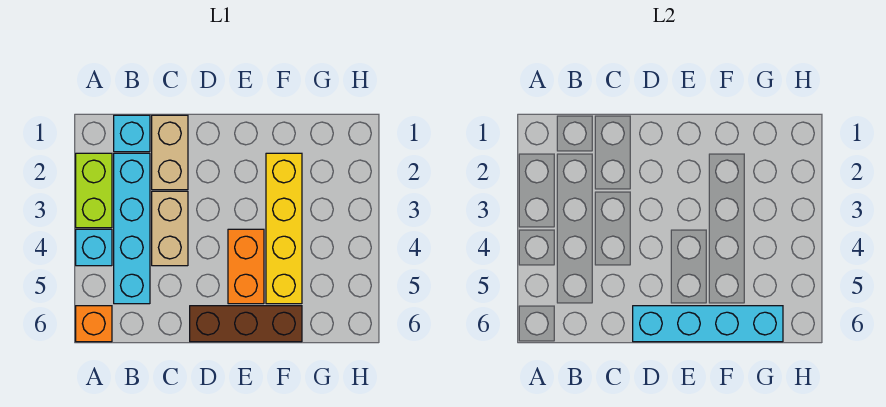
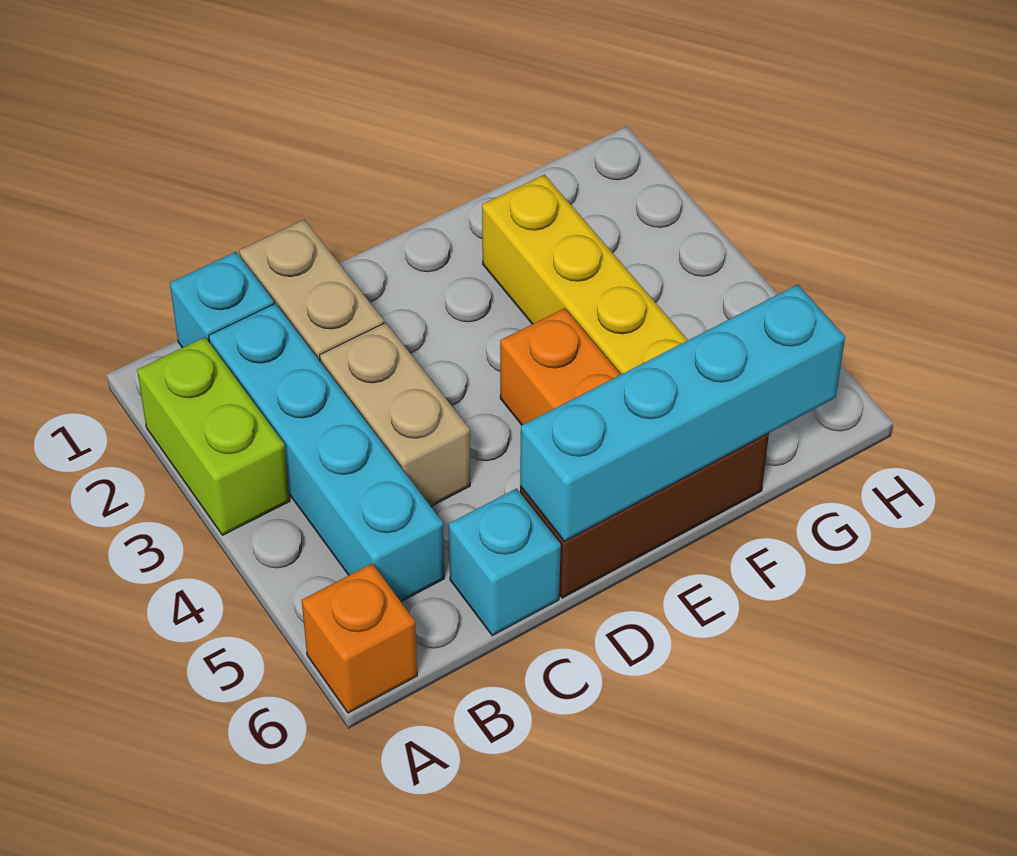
cyan 1x1 brick [76,229,112,266] -> cyan 1x1 brick moved to [449,488,561,636]

